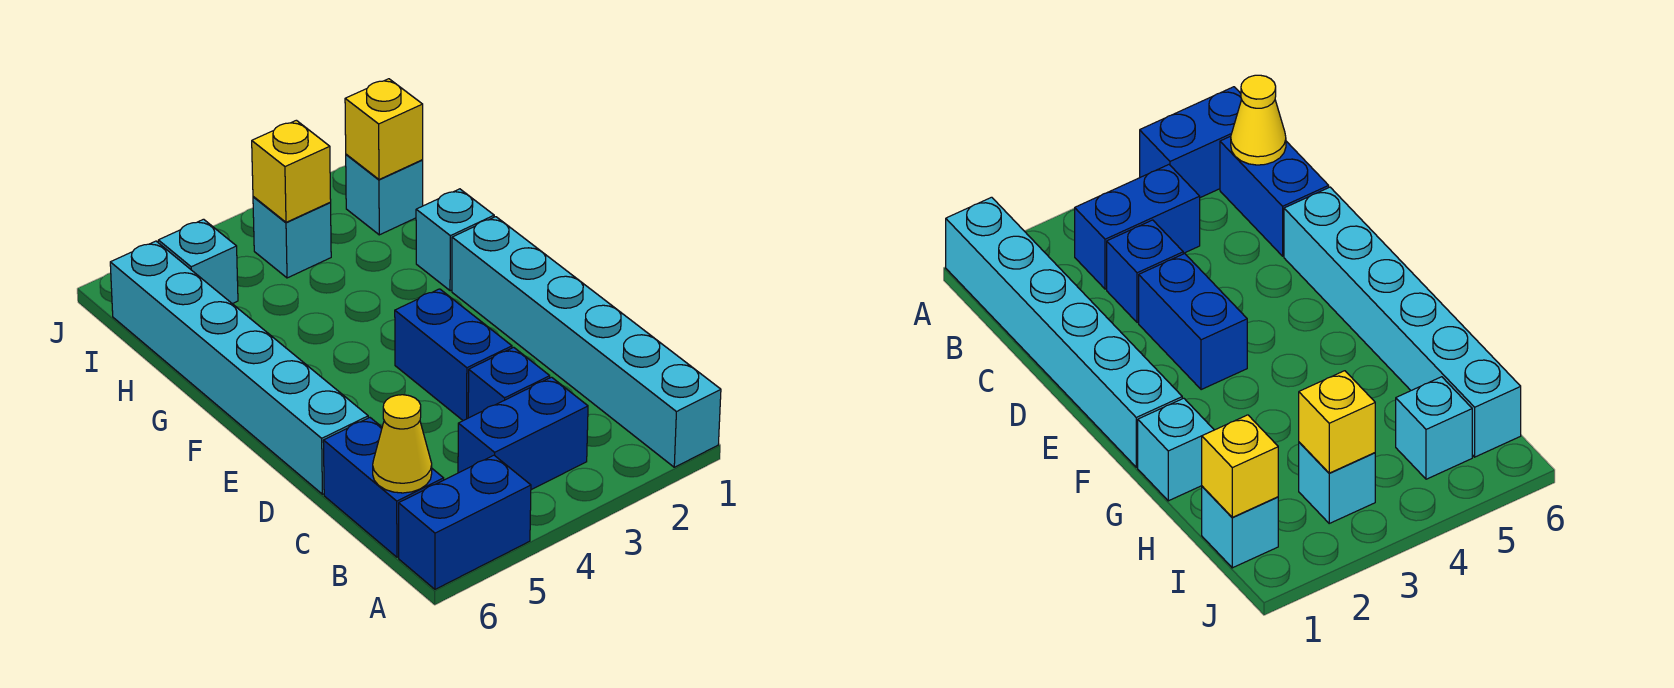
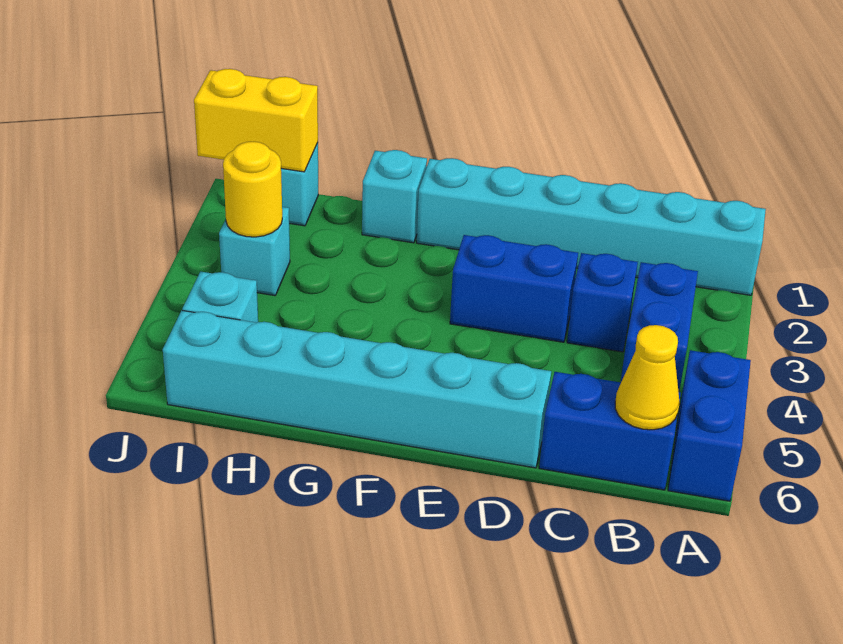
yellow 1x1 brick [345,79,423,180] -> yellow 1x2 brick [194,69,318,172]
yellow 1x1 brick [252,120,331,222] -> yellow 1x1 round brick [223,142,282,237]

